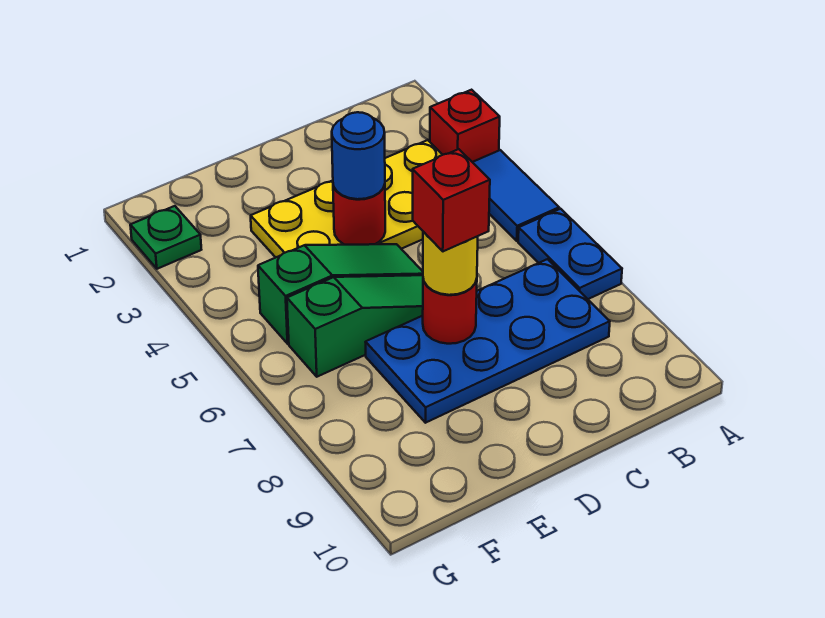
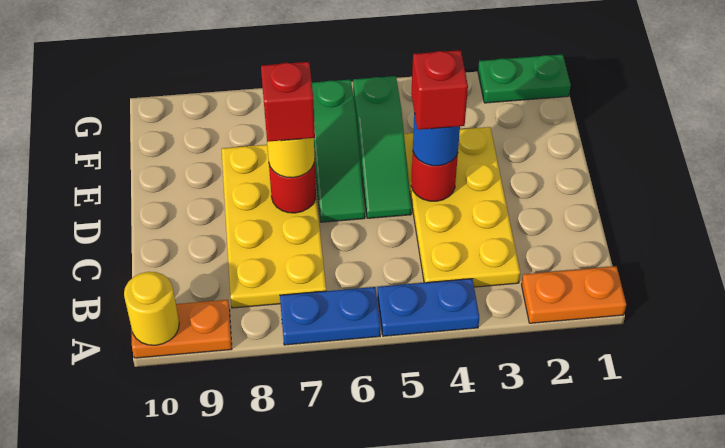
none -> orange 1x2 plate [522,266,626,323]
red 1x1 brick [430,90,500,162] -> red 1x1 brick moved to [411,50,468,130]
blue 1x2 tile [473,150,559,241] -> blue 1x2 plate [378,279,479,336]
none -> orange 1x2 plate [132,300,232,358]
none -> yellow 1x1 round brick [124,272,179,345]
blue 2x4 plate [366,259,610,423] -> yellow 2x4 plate [222,145,326,308]
green 1x1 plate [130,206,201,269] -> green 1x2 plate [478,54,571,103]

